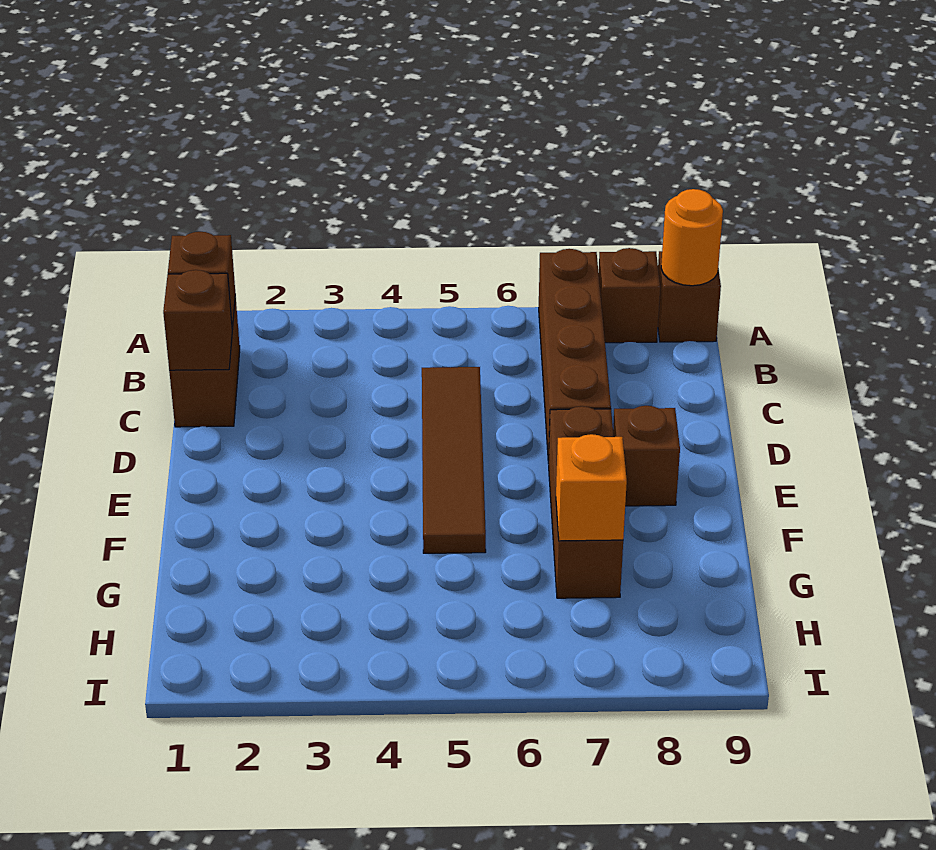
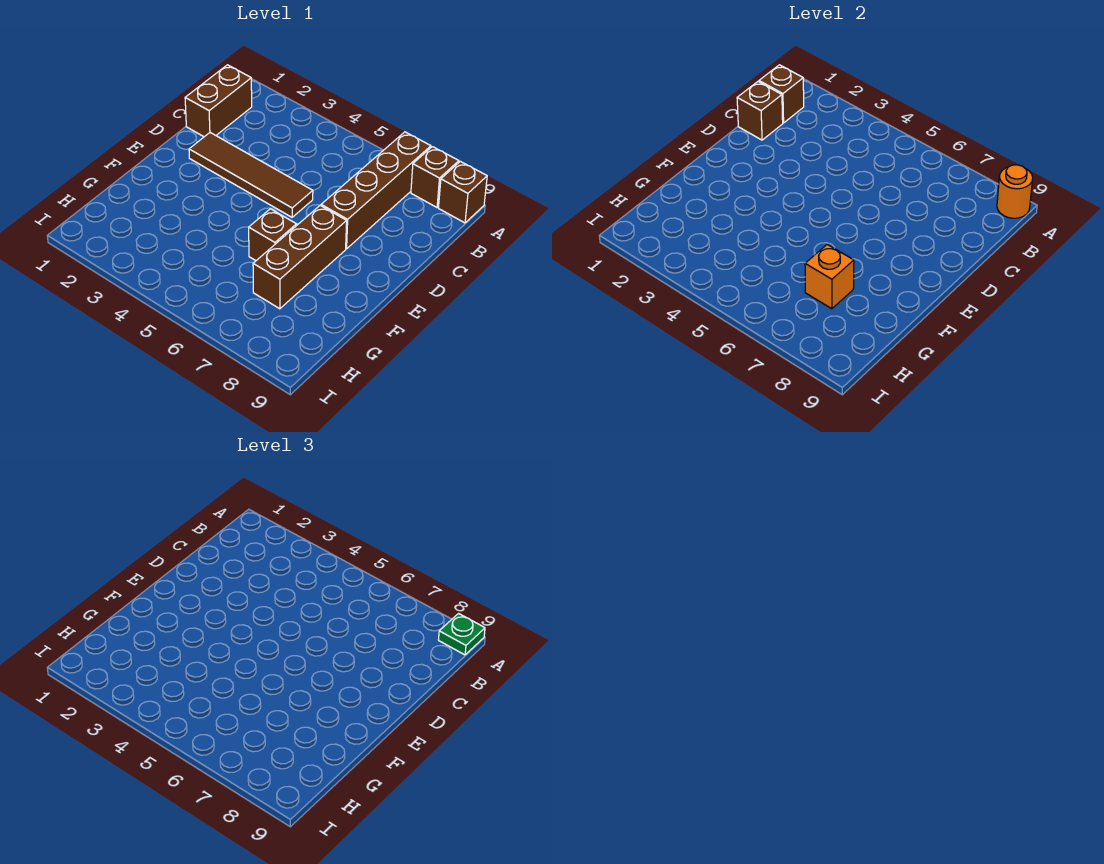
none -> green 1x1 plate [439,614,485,655]
brown 1x4 tile [422,367,486,553] -> brown 1x4 tile turned to [189,133,313,217]
brown 1x1 brick [613,406,680,506] -> brown 1x1 brick moved to [249,209,297,261]

